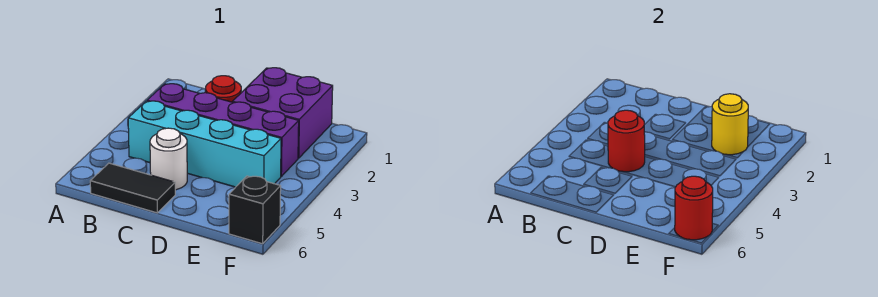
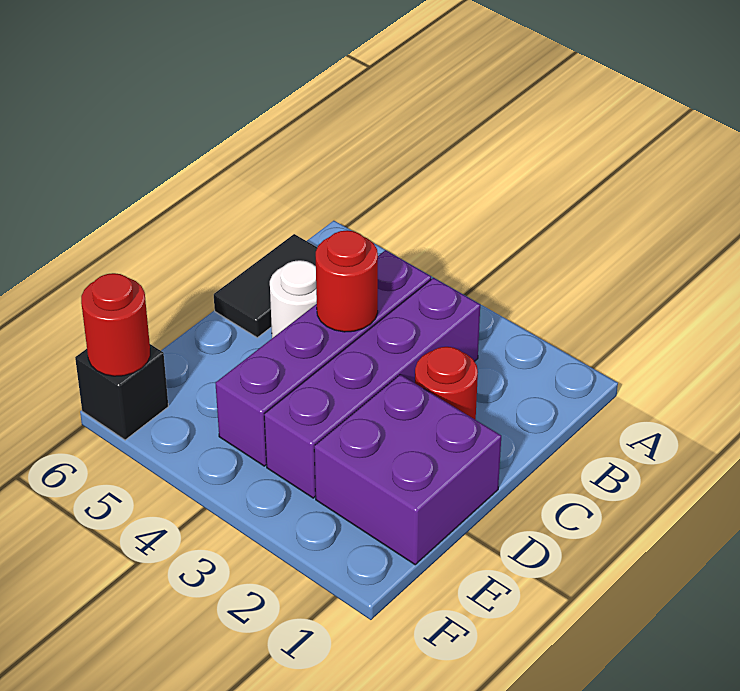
cyan 1x4 brick [128,101,281,187] -> purple 1x4 brick [215,250,431,466]
yellow 1x1 round brick [712,94,748,155] -> none

